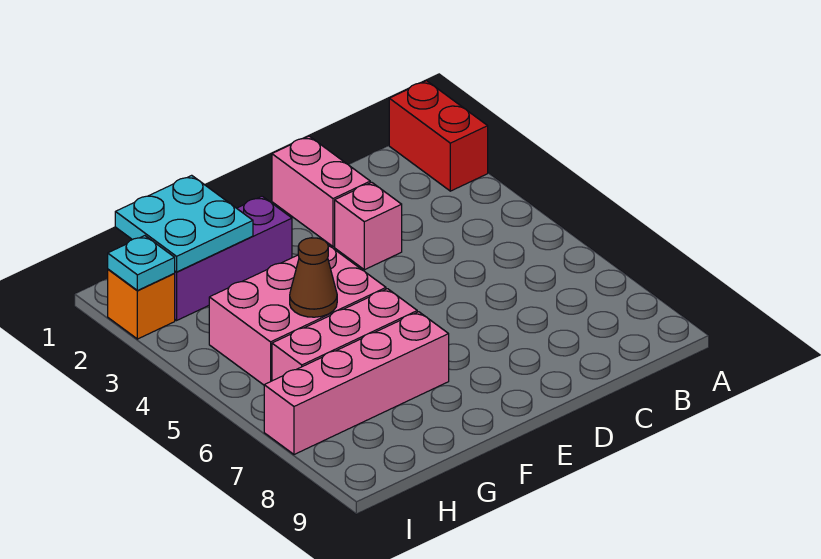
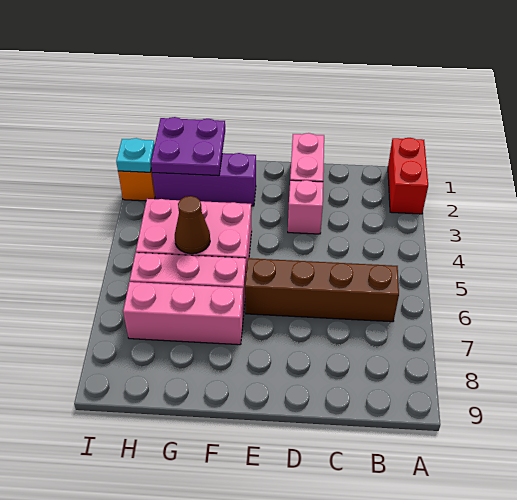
none -> brown 1x4 brick [245,258,399,322]
pink 1x4 brick [264,312,449,454] -> pink 1x3 brick [123,282,244,345]
cyan 2x2 plate [115,175,253,272] -> purple 2x2 plate [151,117,225,176]

